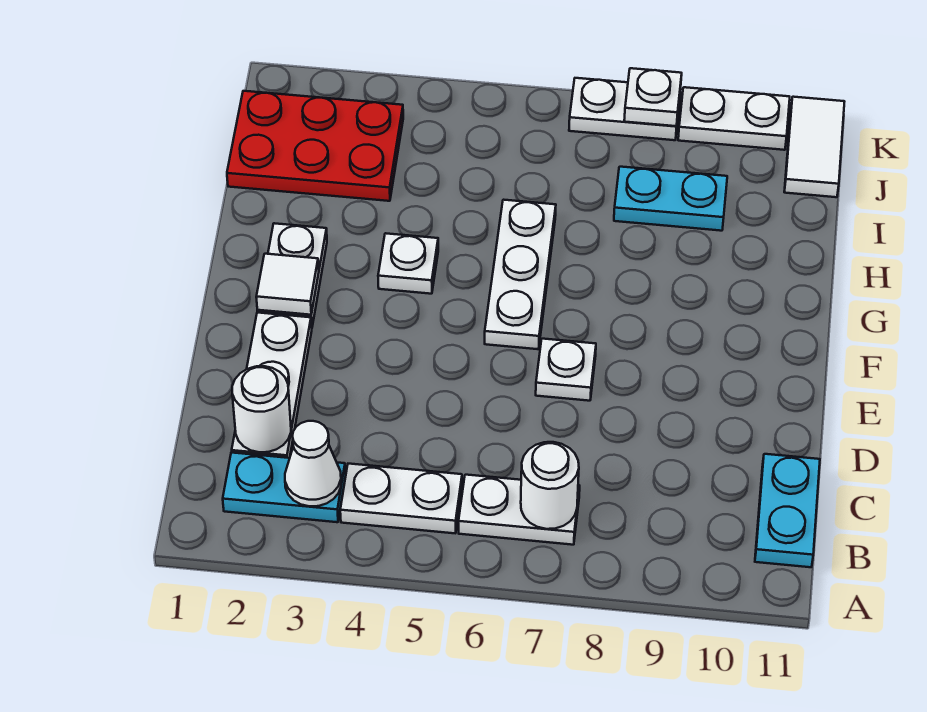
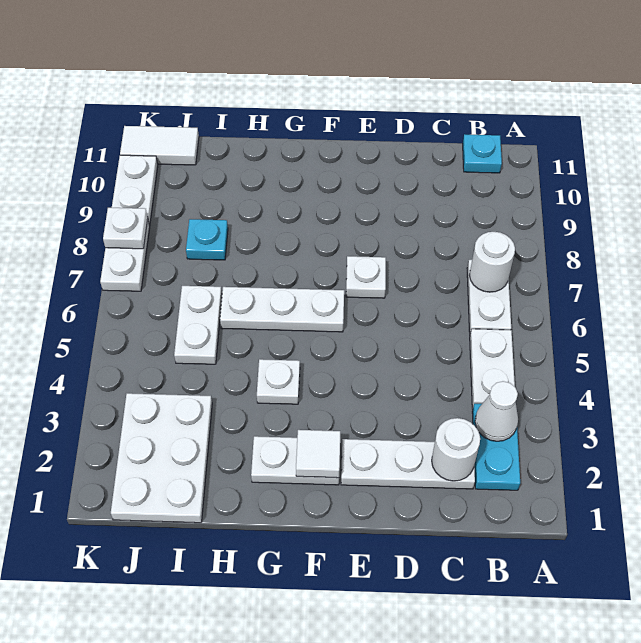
cyan 1x2 plate [755,454,820,567] -> cyan 1x1 plate [463,134,502,173]
red 2x3 plate [227,91,403,201] -> white 2x3 plate [111,393,212,523]
none -> white 1x2 plate [174,286,222,364]
cyan 1x2 plate [614,167,727,231] -> cyan 1x1 plate [186,219,228,260]

